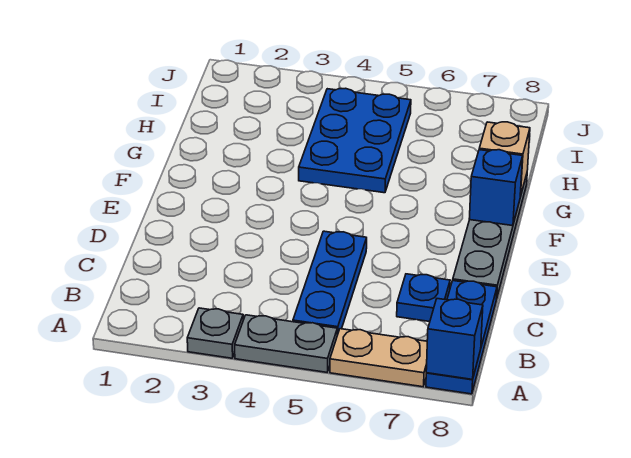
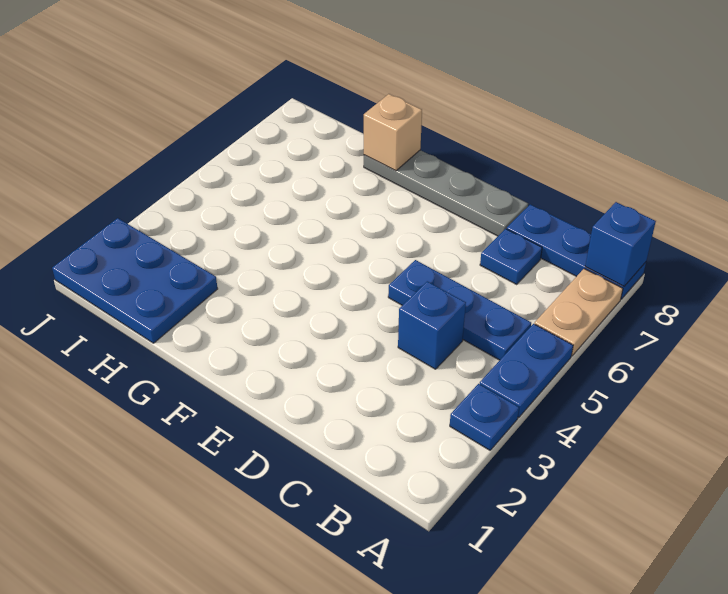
grey 1x1 plate [187,308,243,358] -> blue 1x1 plate [450,384,519,450]
grey 1x2 plate [235,315,337,372] -> blue 1x2 plate [480,324,573,418]
blue 1x1 brick [469,150,523,226] -> blue 1x1 brick moved to [398,281,466,369]
blue 2x3 plate [299,88,411,193] -> blue 2x3 plate moved to [52,218,218,343]

